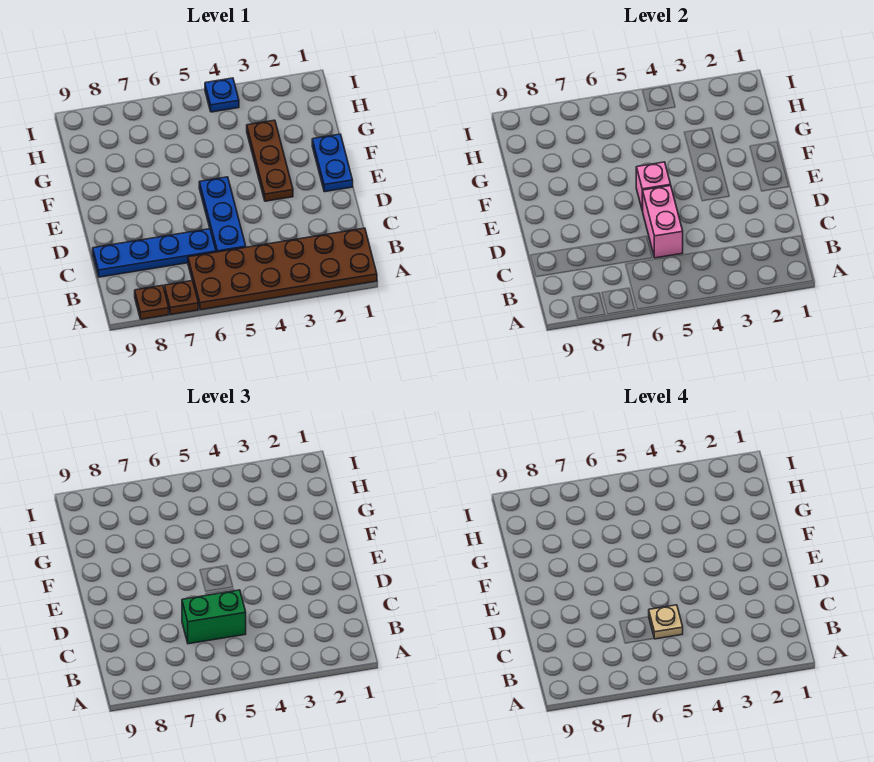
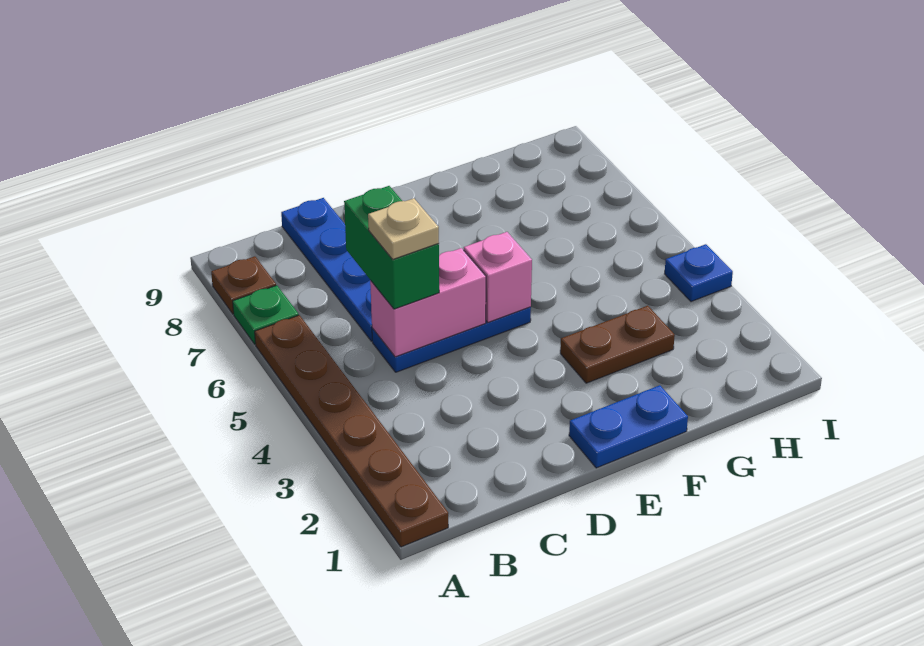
brown 2x6 plate [188,228,377,310] -> brown 1x6 plate [255,315,448,547]
brown 1x1 plate [164,281,198,315] -> green 1x1 plate [233,285,299,344]
brown 1x3 plate [247,120,293,201] -> brown 1x2 plate [560,306,675,383]

